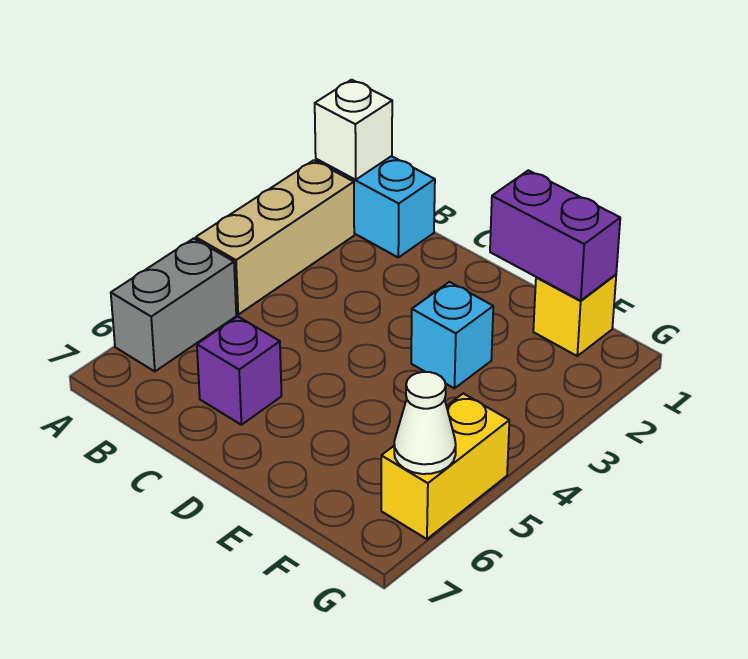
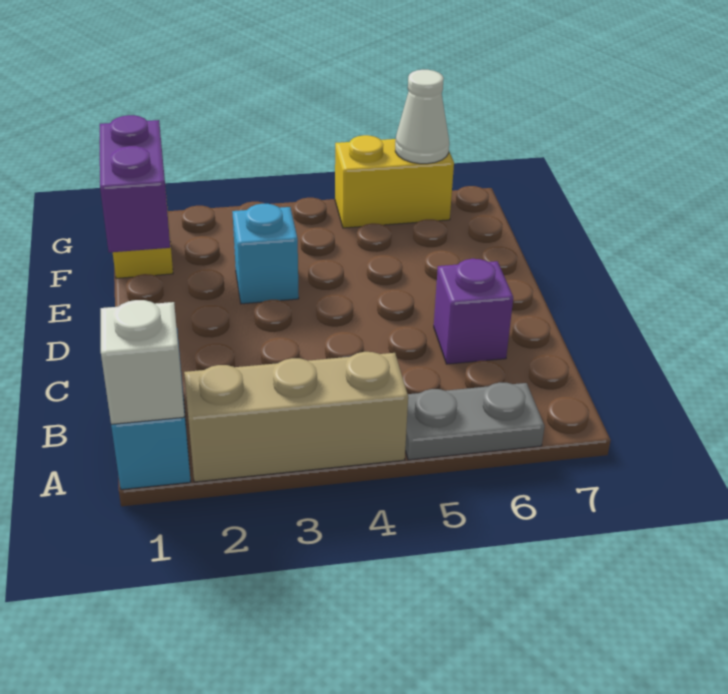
grey 1x2 brick [111,238,236,371] -> grey 1x2 plate [405,382,545,460]

